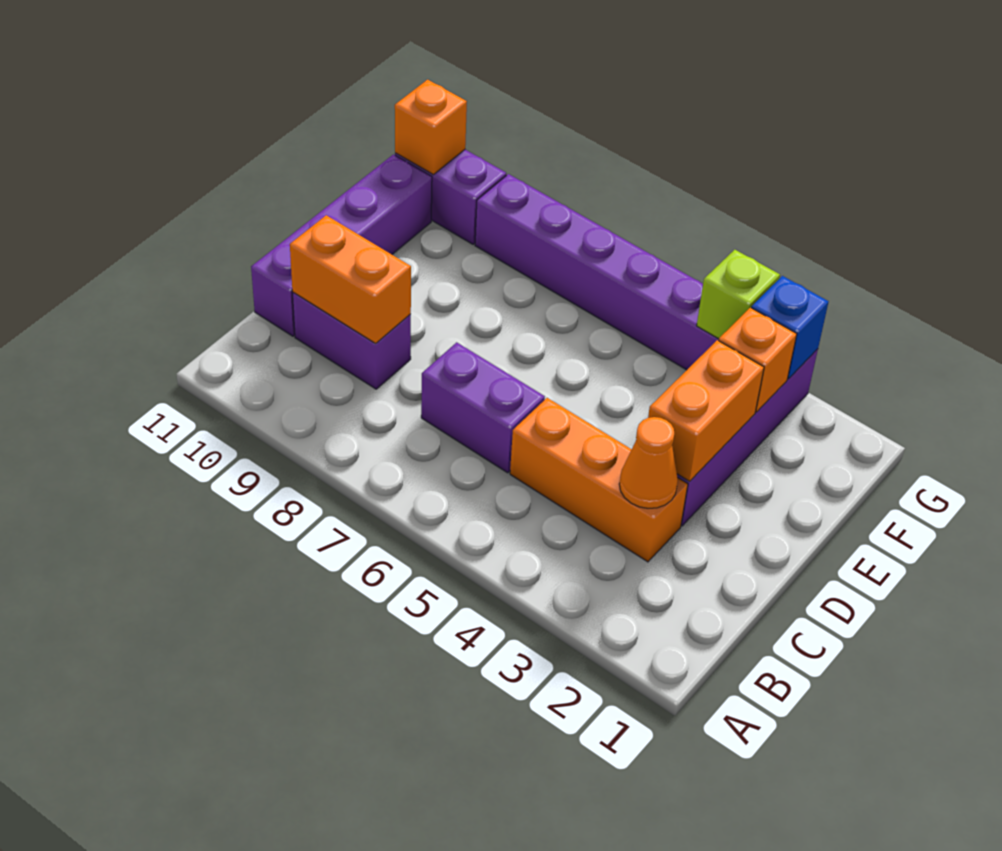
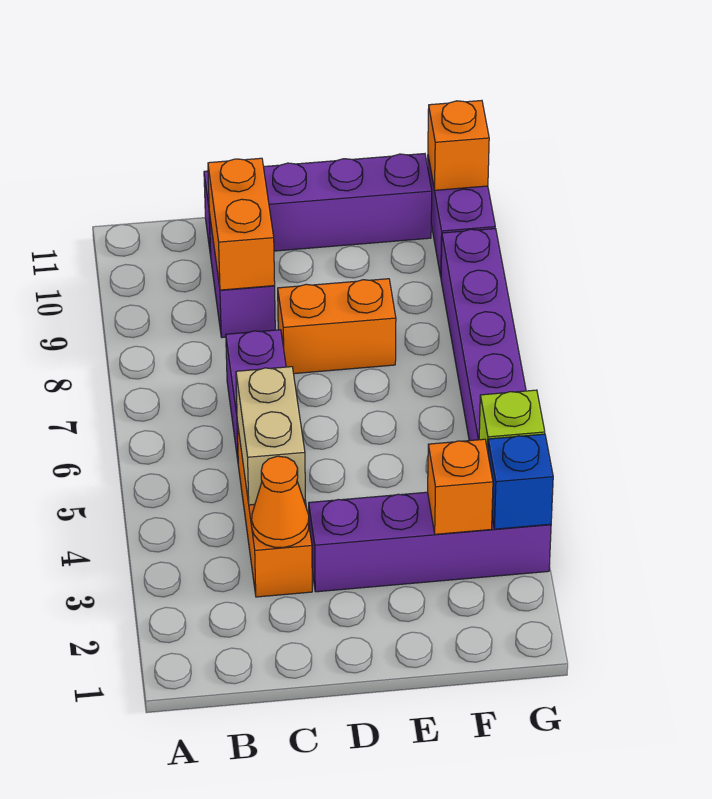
none -> tan 1x2 brick [236,367,305,505]
orange 1x2 brick [648,340,764,482] -> orange 1x2 brick moved to [278,279,396,374]

